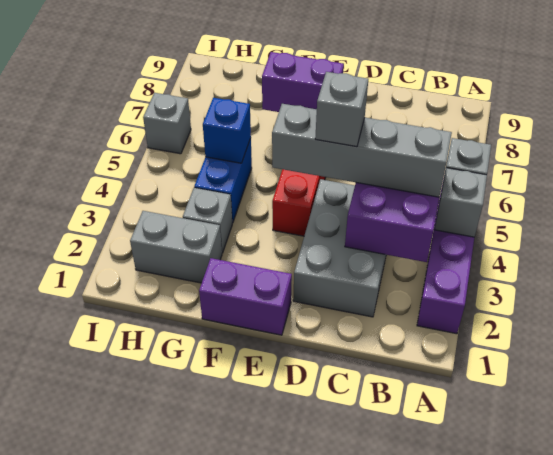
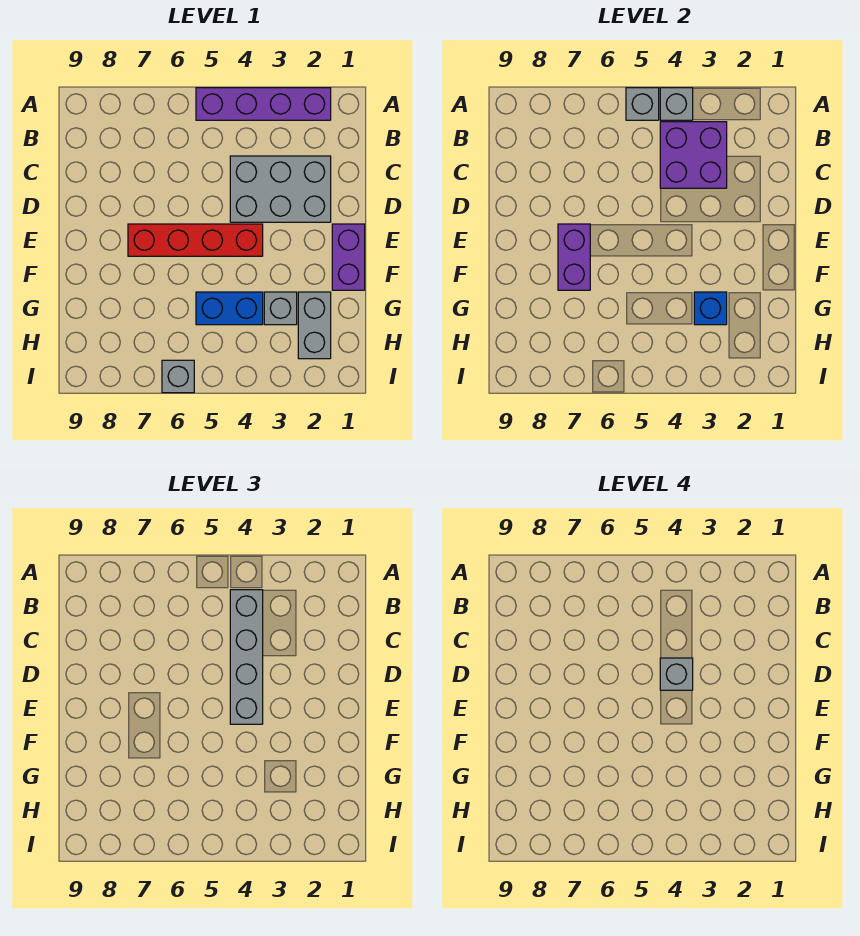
blue 1x1 brick [203,98,251,163] -> blue 1x1 brick moved to [694,292,727,325]

